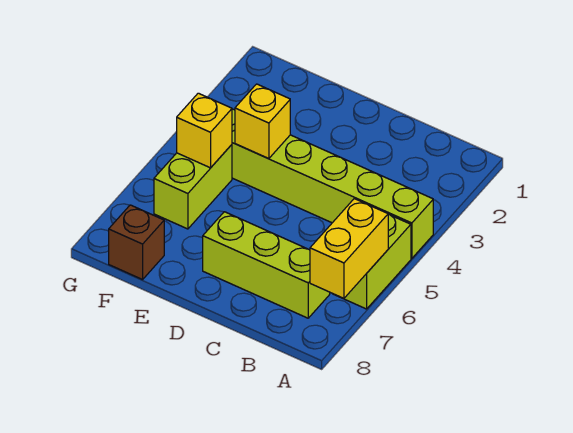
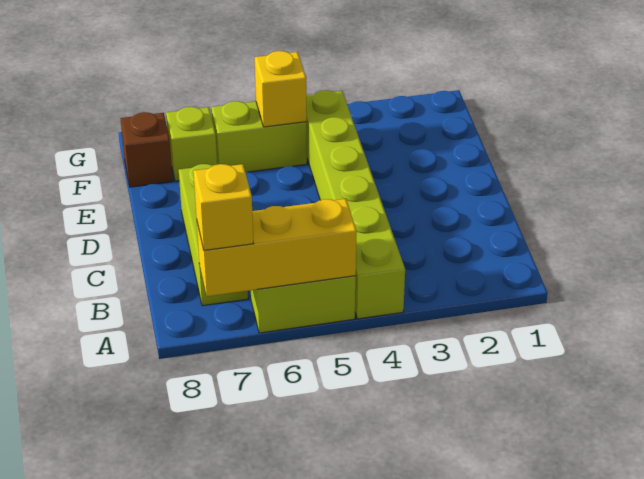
yellow 1x2 brick [310,199,389,299] -> yellow 1x3 brick [197,199,357,296]
yellow 1x1 brick [235,84,290,159] -> yellow 1x1 brick moved to [193,164,253,250]
none -> lime 1x1 brick [166,107,217,181]

